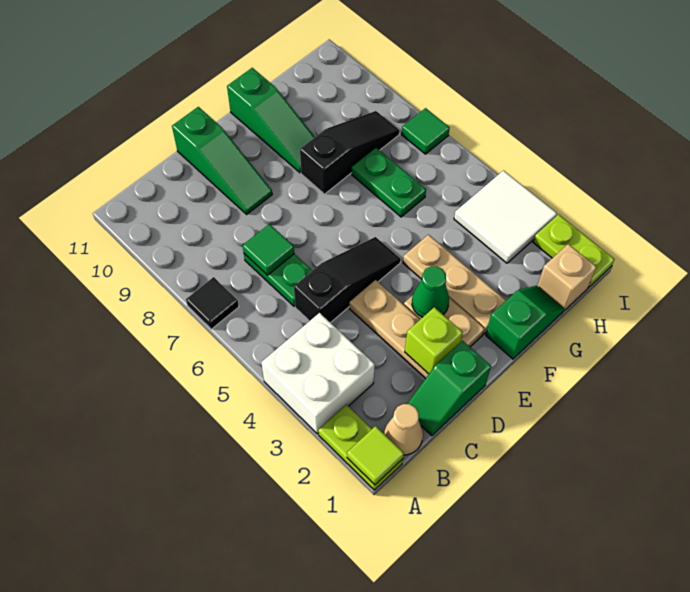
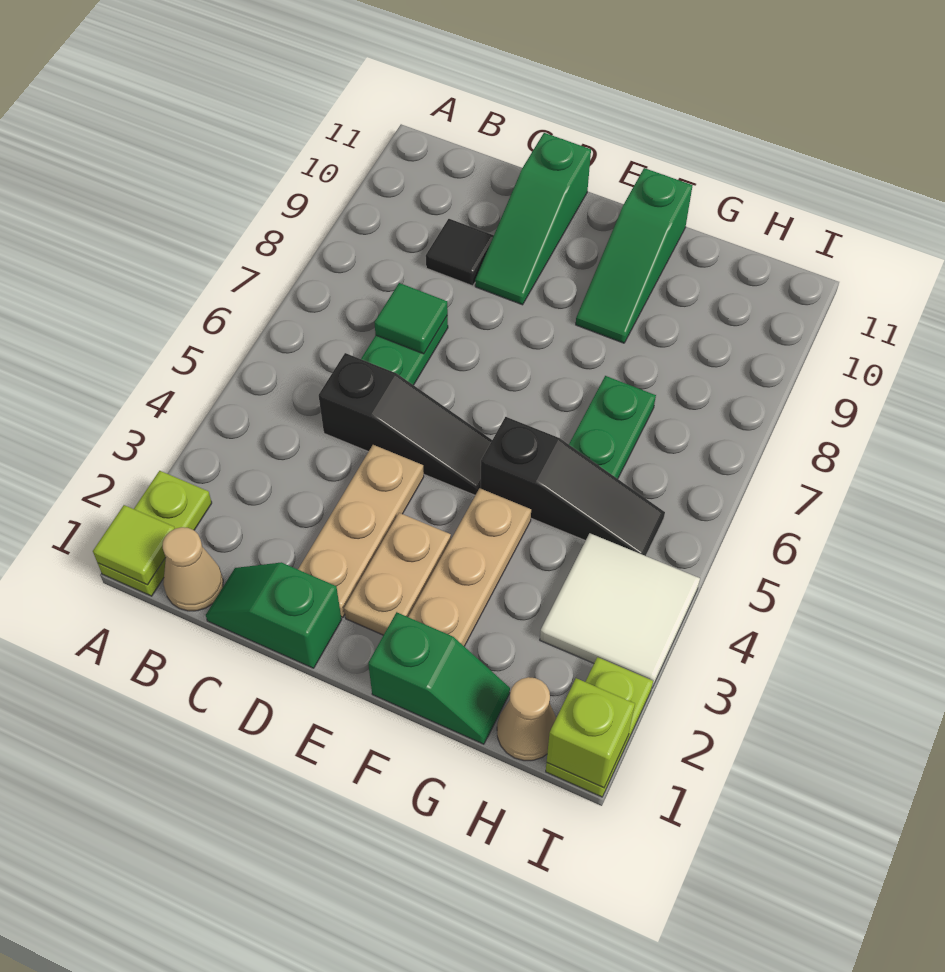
white 2x2 brick [261,313,375,434] -> none
black 1x1 tile [186,277,239,329] -> black 1x1 tile moved to [426,219,494,286]
lime 1x1 brick [405,307,463,374] -> lime 1x1 brick moved to [547,678,635,788]
green 1x1 cone [412,266,449,318] -> none
black 1x3 slope [300,111,400,194] -> black 1x3 slope moved to [481,417,665,556]
tan 1x1 brick [537,244,596,311] -> tan 1x1 cone [497,677,556,761]
green 1x1 tile [402,108,450,154] -> none

